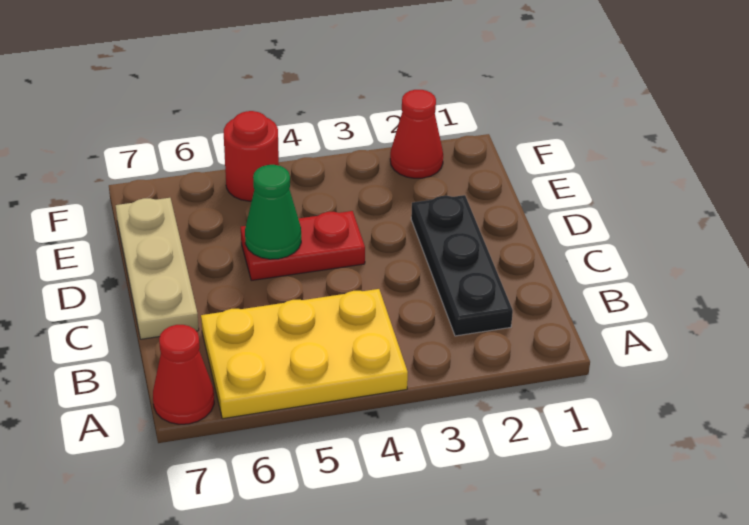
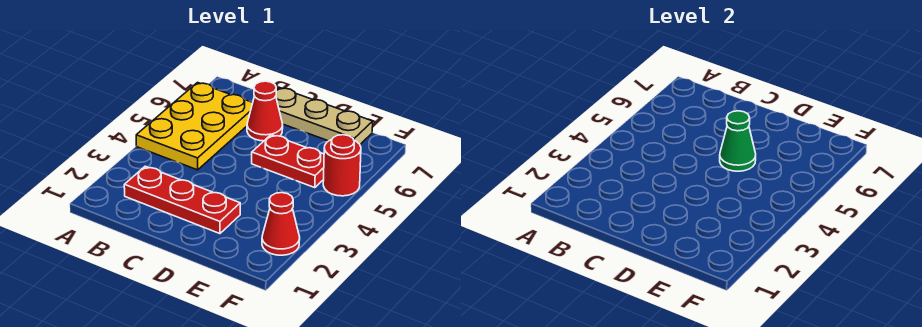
red 1x1 cone [153,325,214,424] -> red 1x1 cone moved to [247,81,283,141]
black 1x3 plate [411,195,513,336] -> red 1x3 plate [124,166,240,234]
red 1x2 plate [241,211,365,280] -> red 1x2 plate turned to [252,135,324,188]

